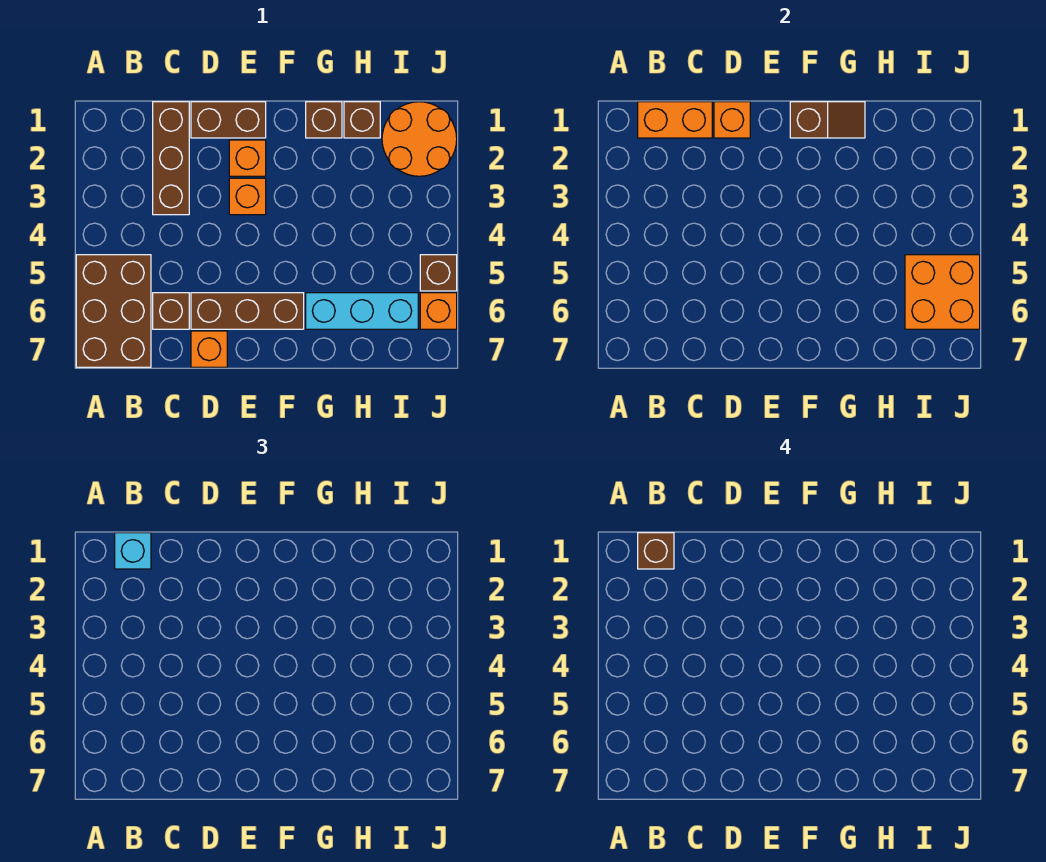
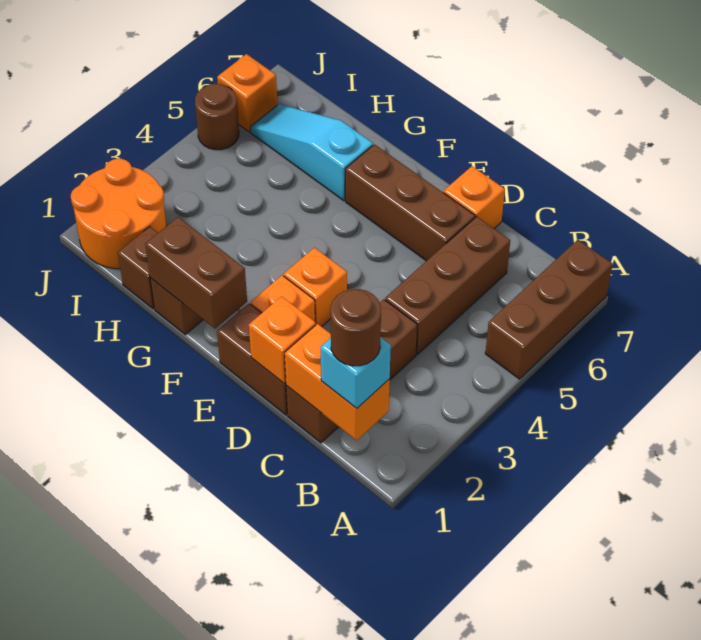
brown 2x3 brick [76,255,151,367] -> brown 1x3 brick [485,240,613,379]
brown 1x1 brick [638,533,674,569] -> brown 1x1 round brick [330,289,381,366]
brown 1x1 brick [153,293,189,329] -> brown 1x3 brick [385,217,510,354]
brown 1x2 slope [790,102,865,138] -> brown 1x2 brick [145,217,247,329]
cyan 1x3 brick [306,293,418,329] -> cyan 1x3 slope [250,104,373,201]
orange 2x2 brick [905,255,980,329] -> none
brown 1x1 brick [420,255,457,291] -> brown 1x1 round brick [195,84,239,150]

